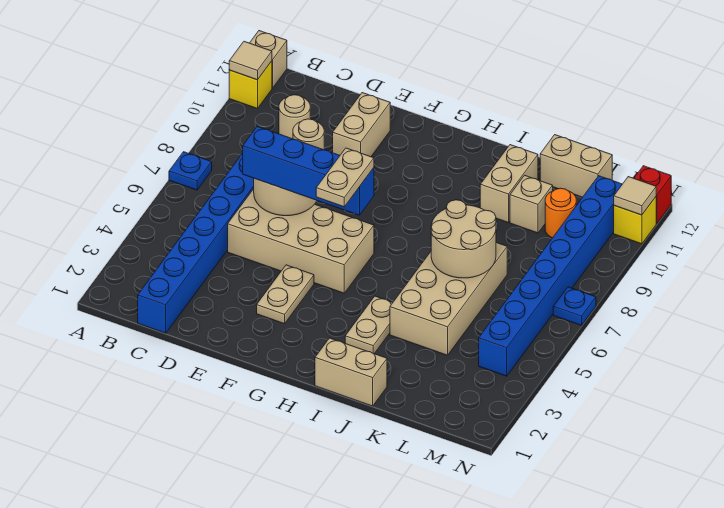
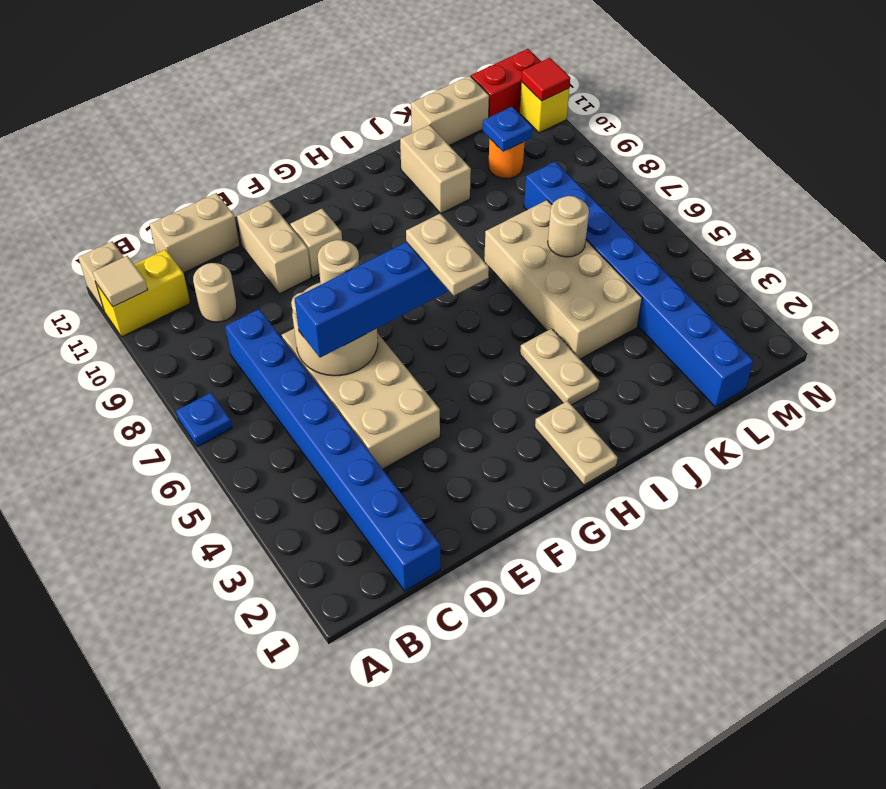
yellow 1x1 brick [229,61,272,109] -> yellow 1x2 brick [96,249,190,337]
tan 2x4 brick [228,189,374,293] -> tan 2x4 brick turned to [282,329,440,469]
tan 1x2 plate [257,265,314,324] -> tan 1x2 plate moved to [535,401,618,485]
tan 1x2 brick [315,338,387,406] -> tan 1x2 brick moved to [150,193,240,273]
tan 2x2 round brick [431,200,496,278] -> tan 1x1 round brick [548,196,589,257]
tan 1x1 brick [510,175,553,233] -> tan 1x1 brick moved to [290,209,342,277]
blue 1x8 brick [479,176,622,376] -> blue 1x8 brick moved to [524,162,753,407]
blue 1x1 plate [553,287,596,325] -> blue 1x1 plate moved to [483,107,533,152]
tan 1x1 tile [614,177,656,215] -> red 1x1 tile [521,58,570,101]
red 1x1 brick [634,166,671,223] -> red 1x2 brick [471,49,541,117]

